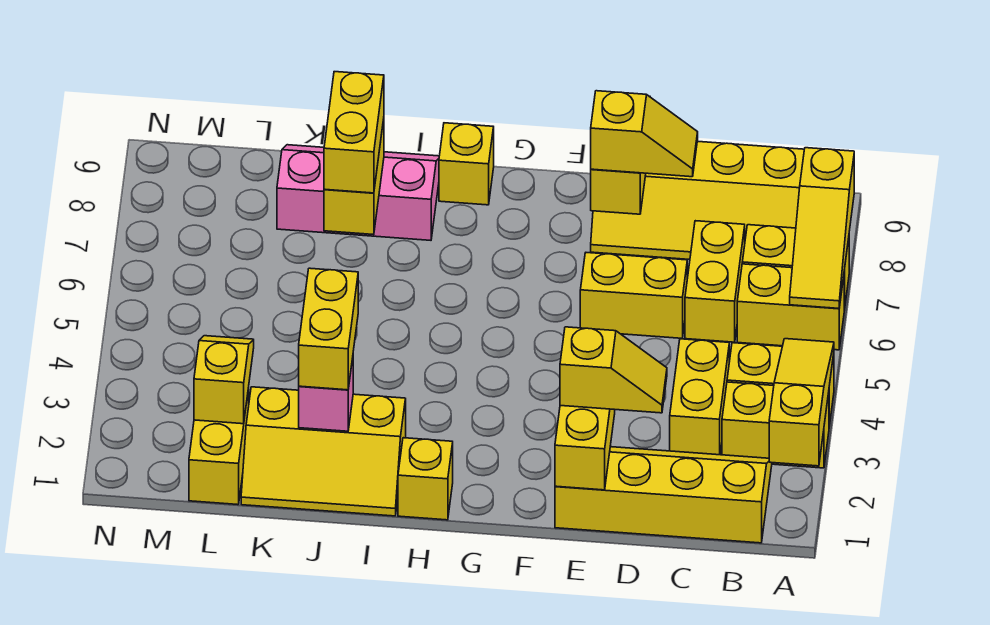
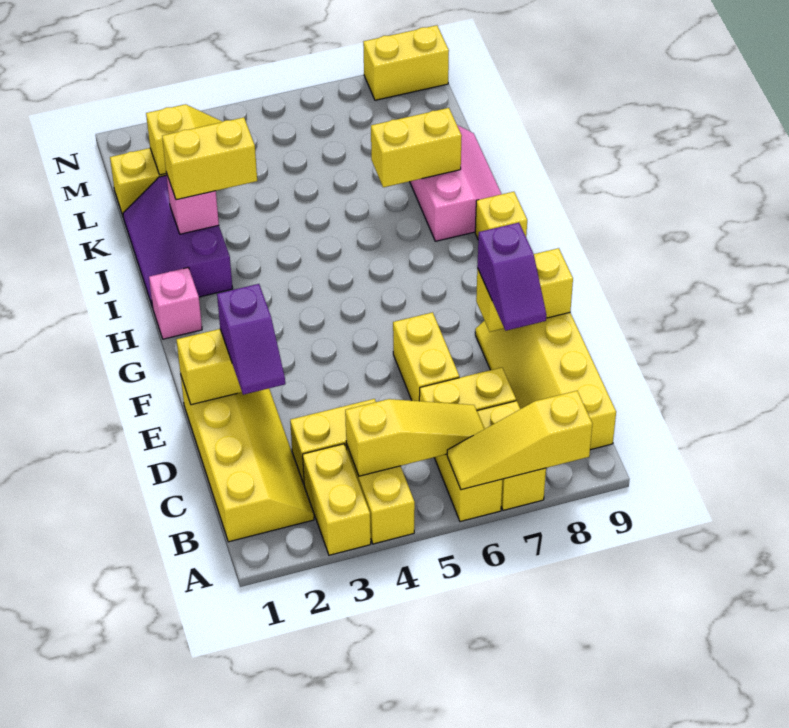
yellow 1x3 slope [769,339,834,466] -> yellow 1x3 slope moved to [345,399,484,476]
yellow 1x2 slope [560,327,667,413] -> purple 1x2 slope [217,284,285,395]
yellow 1x2 slope [591,91,698,177] -> purple 1x2 slope [477,223,546,331]
yellow 1x1 brick [398,438,453,520] -> pink 1x1 brick [149,267,202,339]
yellow 2x3 slope [241,387,406,516] -> purple 2x3 slope [123,175,233,307]
yellow 1x2 brick [324,72,384,193] -> yellow 1x2 brick moved to [363,25,449,100]

